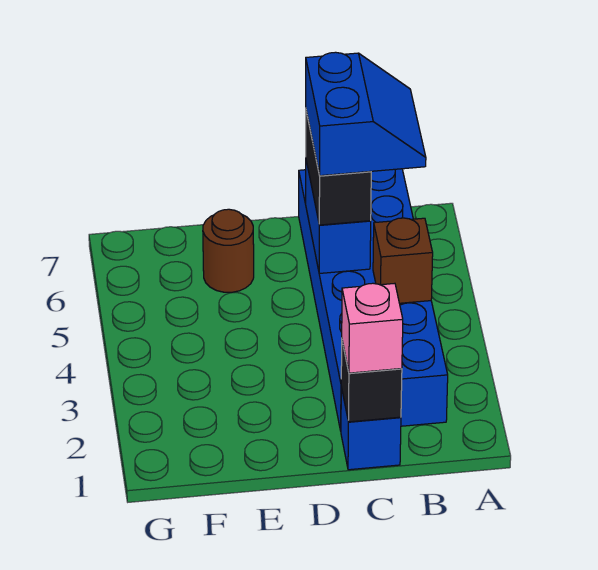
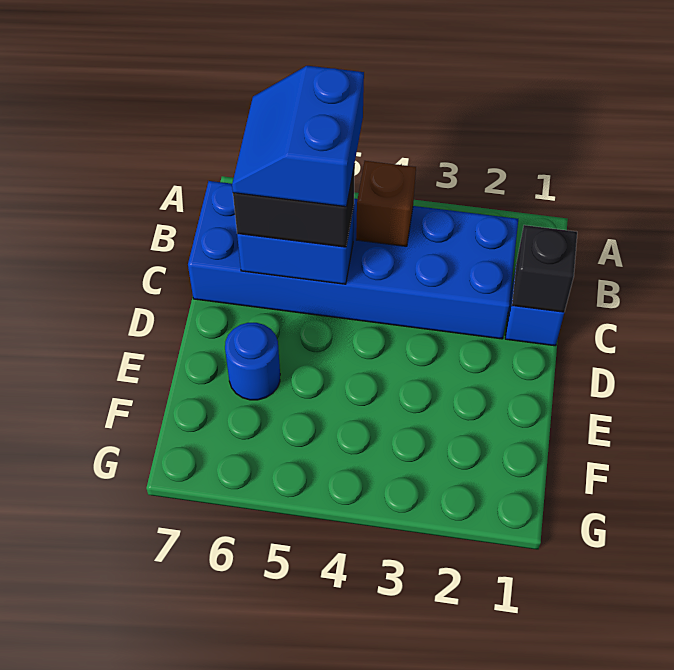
blue 2x2 slope [306,52,426,176] -> blue 2x2 slope turned to [232,66,364,207]
pink 1x1 brick [342,283,403,373] -> none
brown 1x1 round brick [203,209,254,292] -> blue 1x1 round brick [225,323,280,400]

